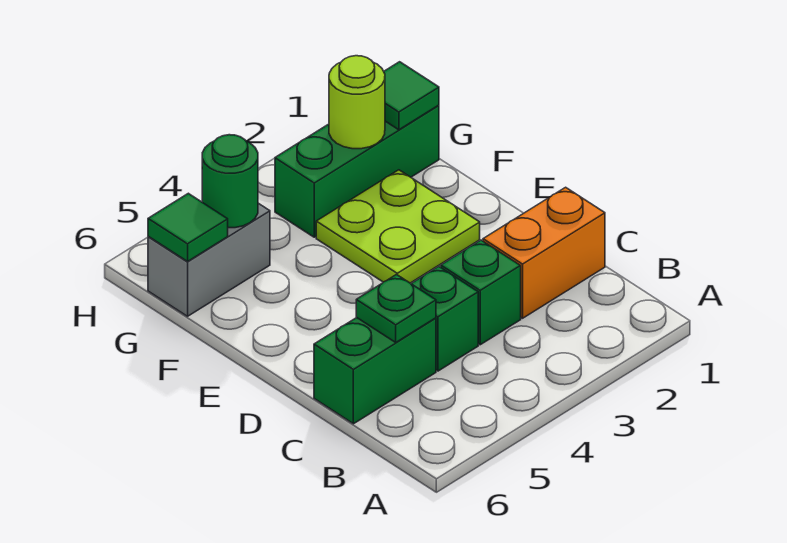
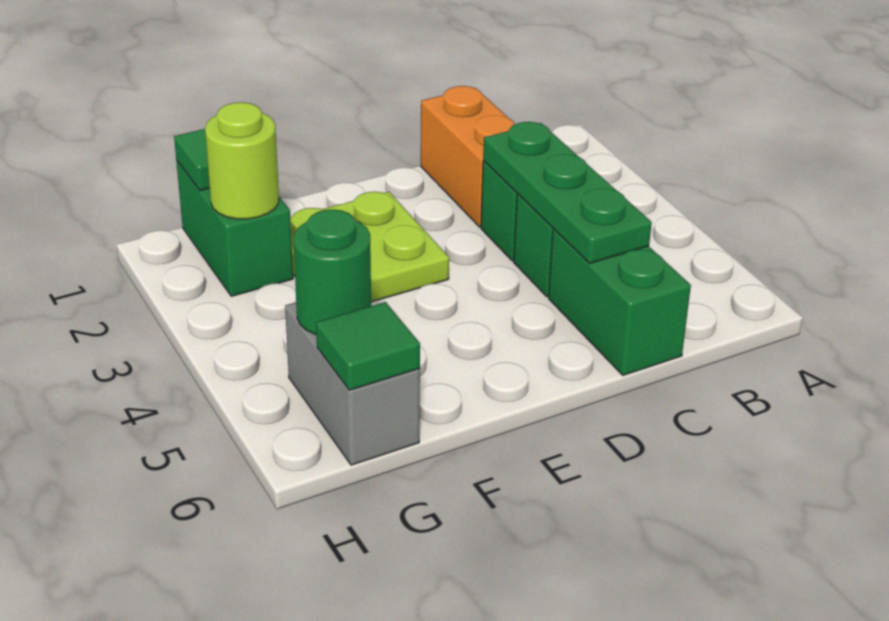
green 1x1 plate [356,275,436,342] -> green 1x3 plate [483,122,652,264]
green 1x3 brick [275,105,439,237] -> green 1x2 brick [176,160,293,296]

